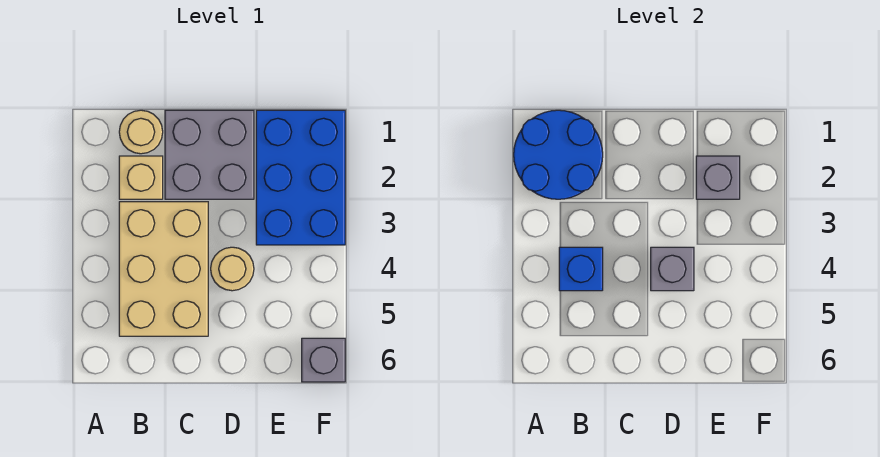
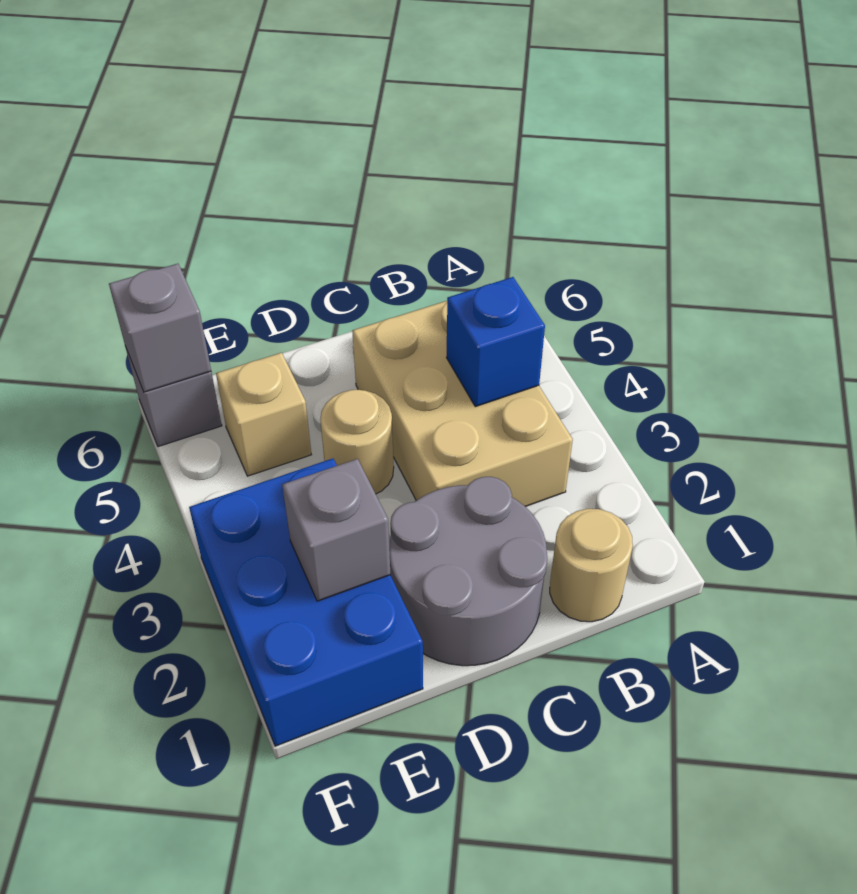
blue 2x2 round brick [514,110,603,199] -> none
tan 1x1 brick [119,156,163,199] -> tan 1x1 brick moved to [216,353,311,476]
grey 2x2 brick [165,110,254,199] -> grey 2x2 round brick [389,477,547,666]
grey 1x1 brick [651,247,694,291] -> grey 1x1 brick moved to [109,264,211,392]

